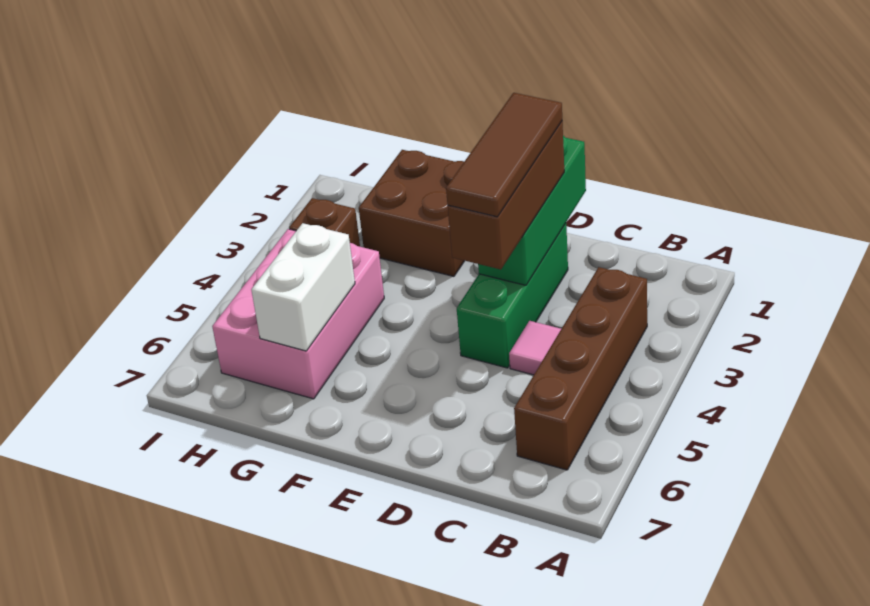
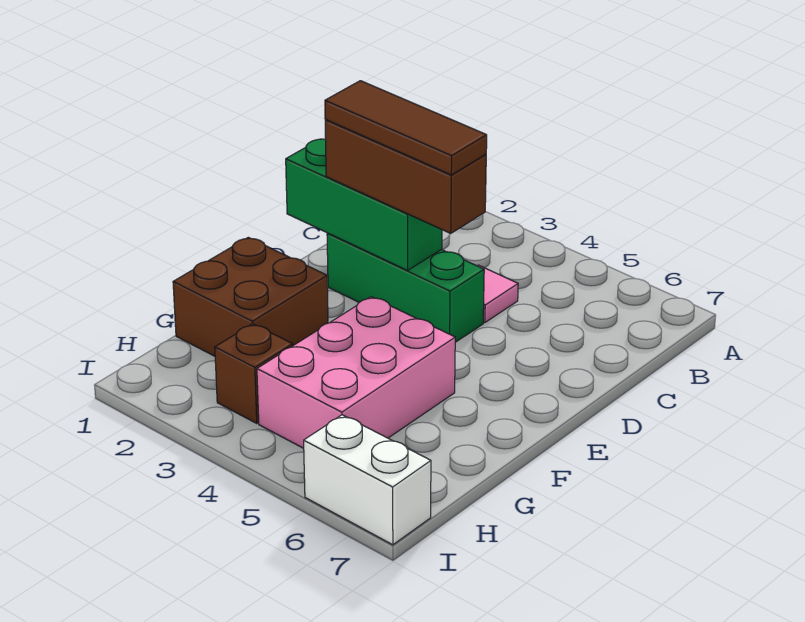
brown 1x4 brick [514,267,647,470] -> none
pink 2x3 brick [212,229,384,399] -> pink 2x3 brick turned to [257,297,455,448]
white 1x2 brick [251,223,355,351] -> white 1x2 brick moved to [304,415,431,545]

